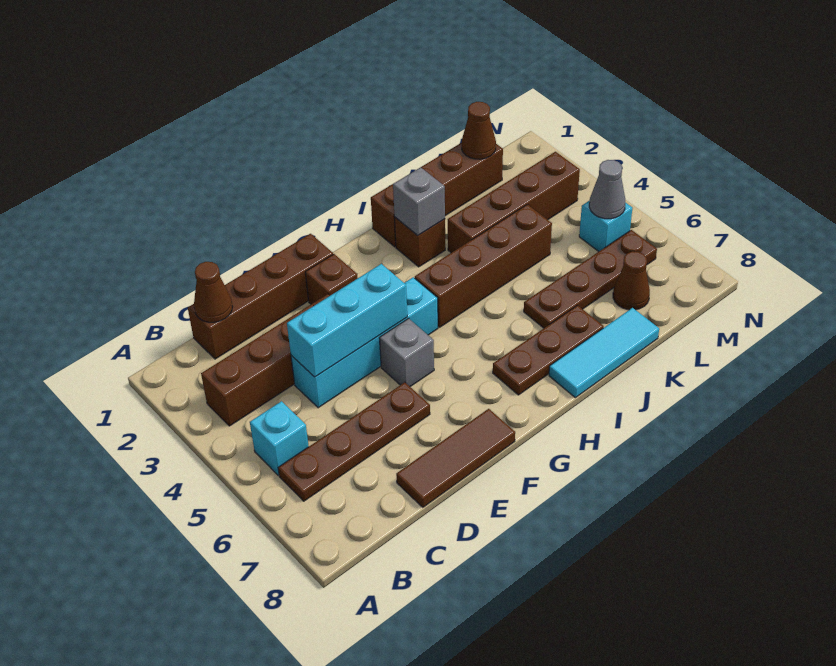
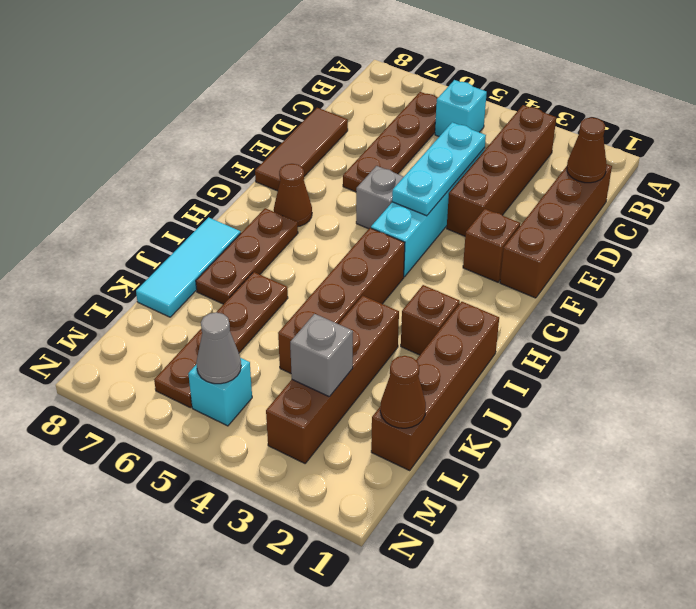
cyan 1x3 brick [287,264,407,377] -> cyan 1x3 plate [392,122,486,216]
grey 1x1 brick [393,167,445,235] -> grey 1x1 brick moved to [290,314,353,397]
brown 1x1 cone [613,251,650,310] -> brown 1x1 cone moved to [274,164,312,226]

